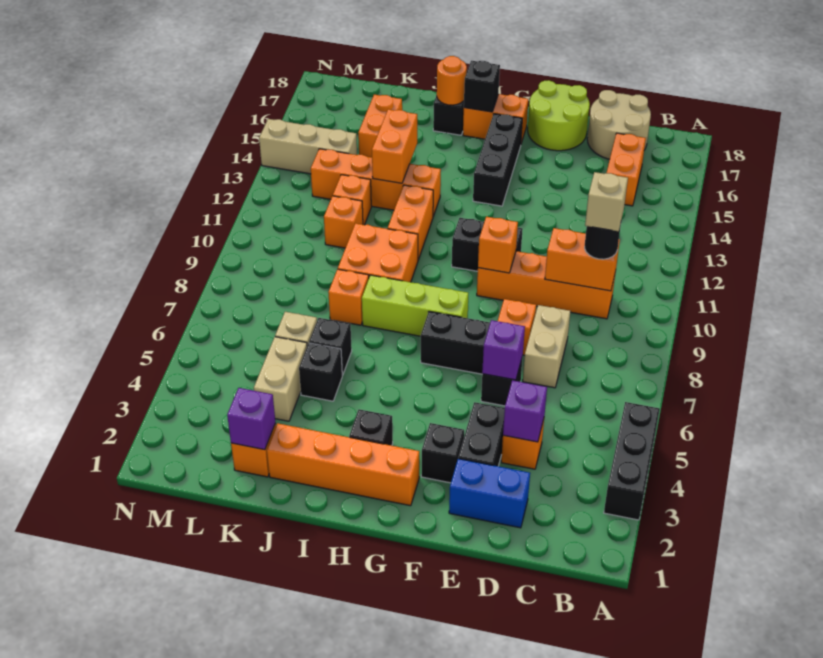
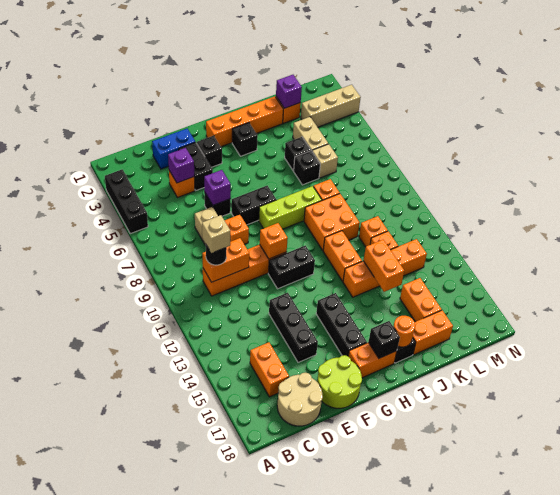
none -> black 1x3 brick [269,293,318,363]
none -> orange 1x2 brick [413,310,453,355]
tan 1x3 brick [259,119,357,174] -> tan 1x3 brick moved to [301,85,361,127]

